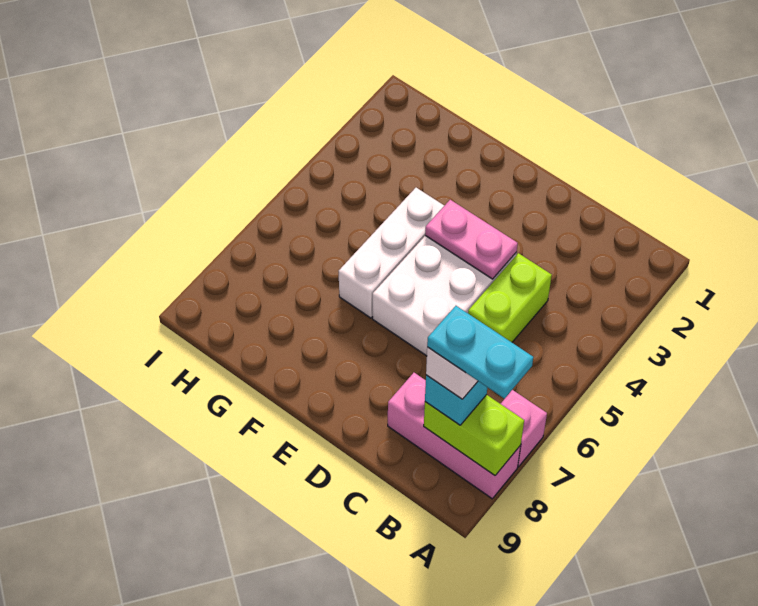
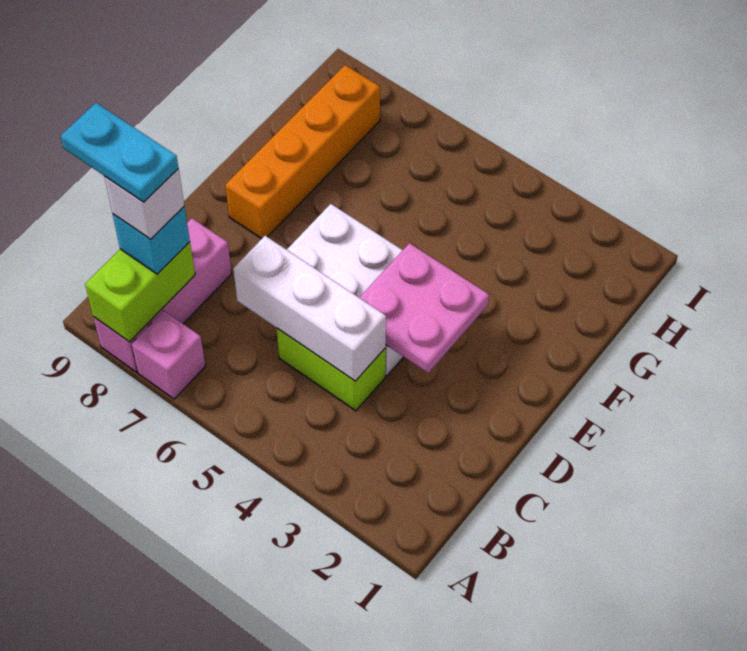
cyan 1x2 plate [427,306,533,399] -> cyan 1x2 plate turned to [61,103,178,202]
pink 1x2 plate [425,200,518,279] -> pink 2x2 plate [359,243,489,373]
none -> orange 1x4 brick [225,65,380,239]
white 1x3 brick [339,188,444,318] -> white 1x3 brick moved to [233,236,386,381]

